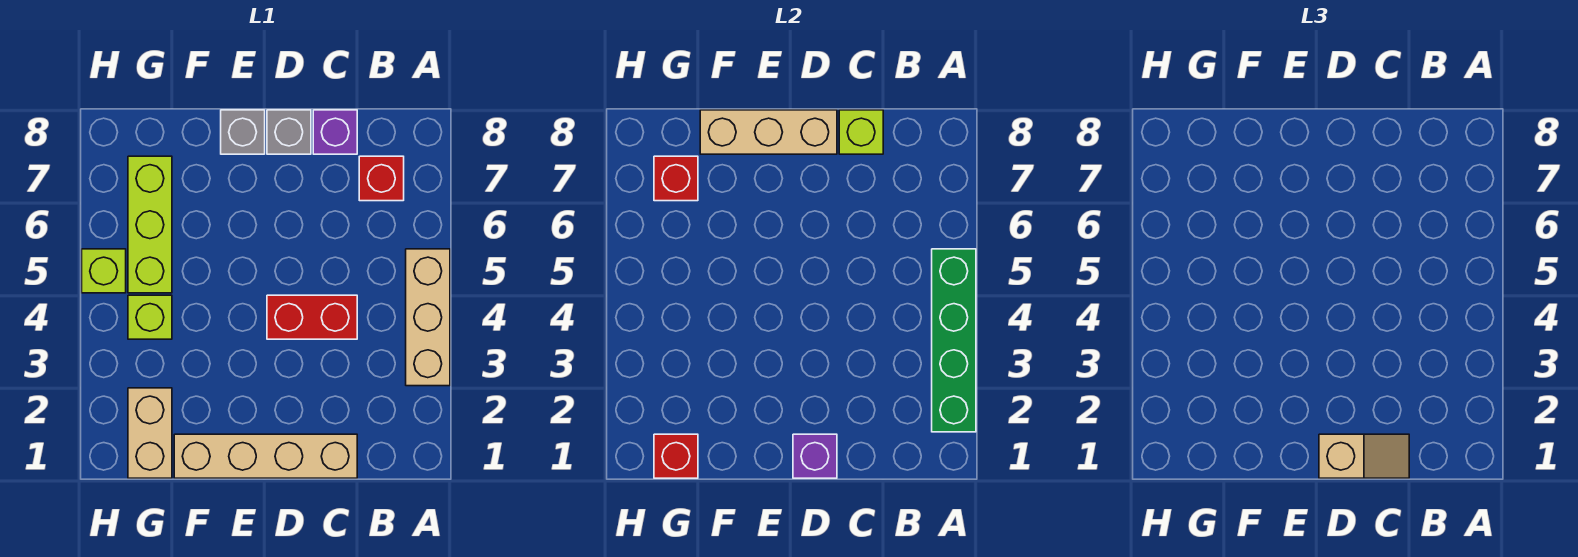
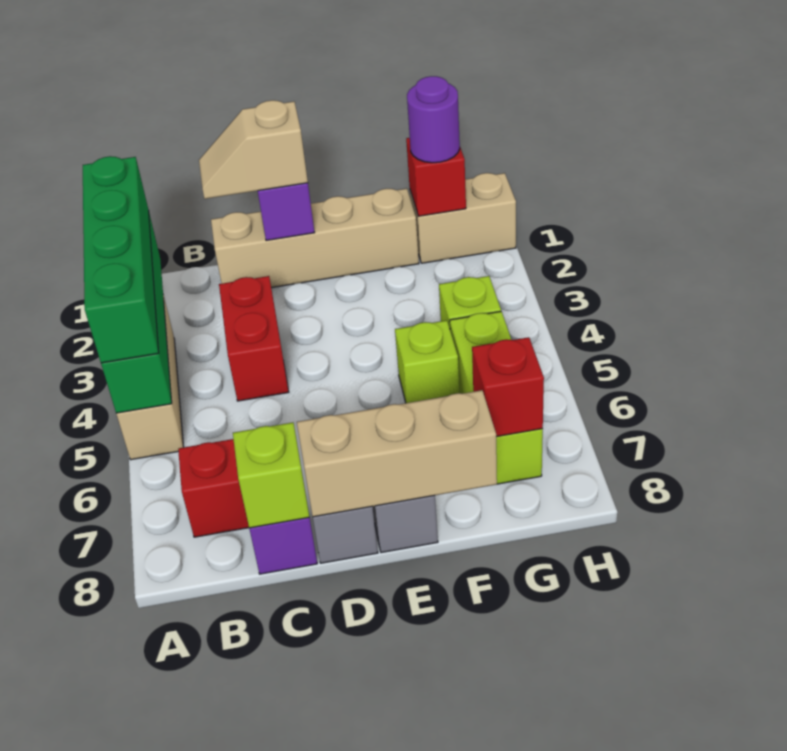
none -> green 1x4 brick [83,156,159,363]
red 1x2 brick [267,295,357,339] -> red 1x2 brick turned to [219,276,289,401]
tan 1x2 brick [128,388,172,478] -> tan 1x2 brick turned to [410,173,516,263]
none -> purple 1x1 round brick [407,76,460,163]
lime 1x1 brick [82,249,126,293] -> lime 1x1 brick moved to [395,320,459,403]

